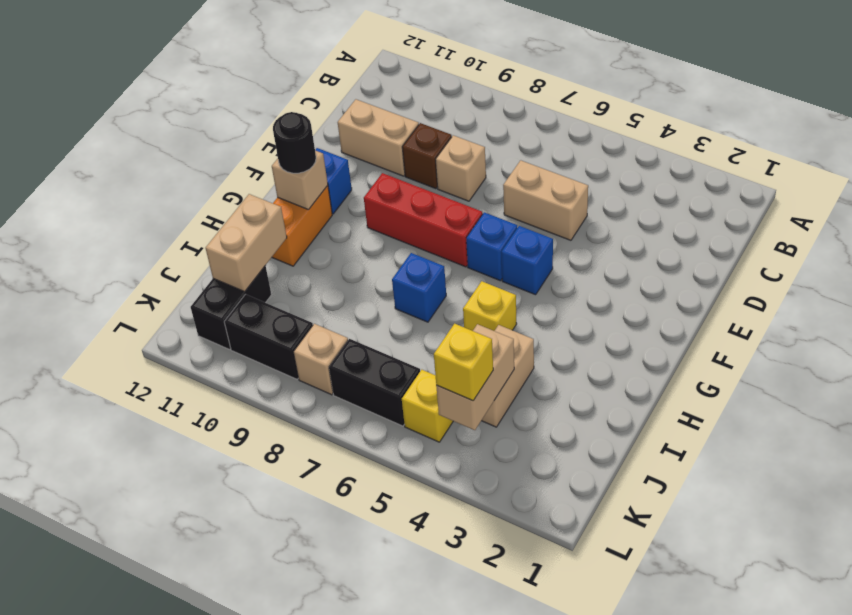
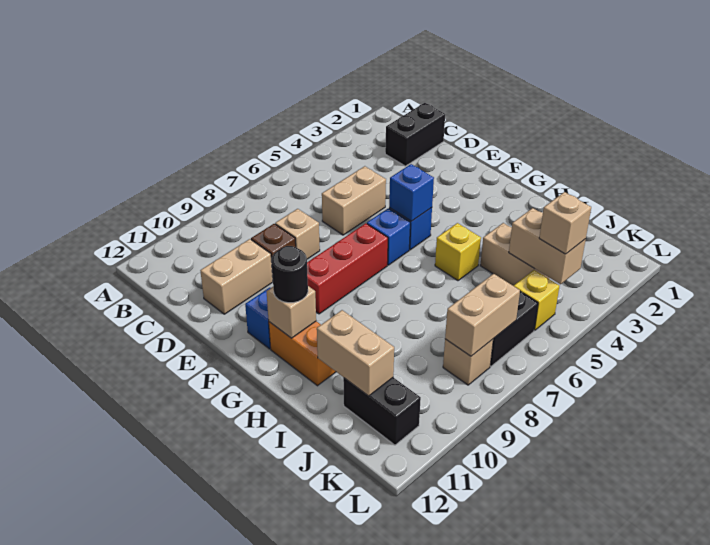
blue 1x1 brick [392,253,446,322] -> blue 1x1 brick moved to [389,164,434,221]
yellow 1x1 brick [434,324,493,401] -> tan 1x1 brick [539,192,591,254]
none -> tan 1x2 brick [445,274,520,356]
black 1x2 brick [224,294,313,379] -> black 1x2 brick moved to [385,103,445,166]

